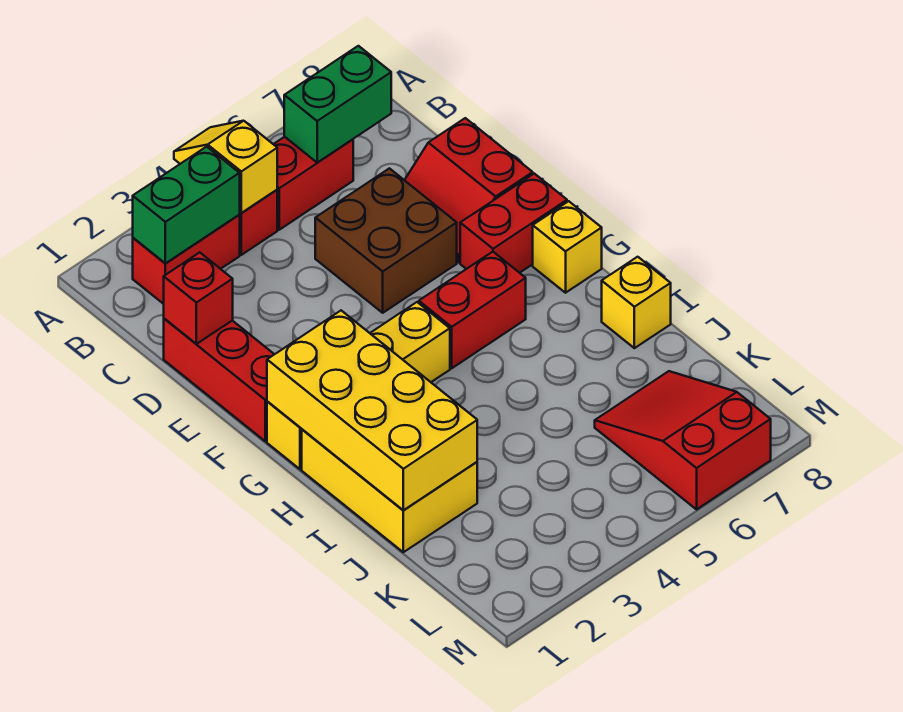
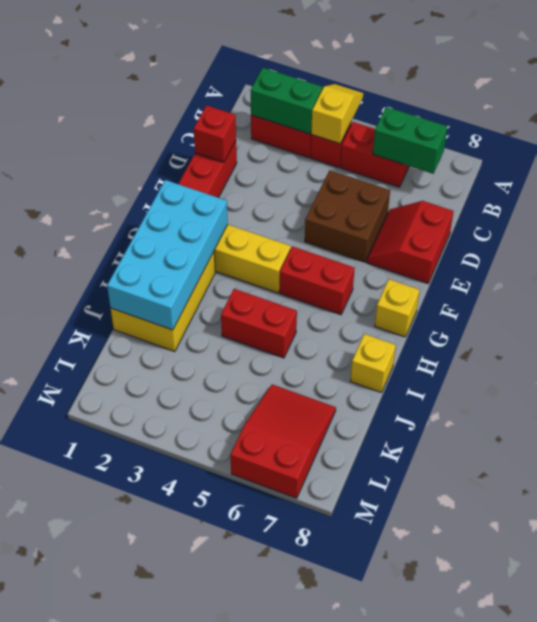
red 1x2 brick [460,174,567,273] -> red 1x2 brick moved to [221,289,297,358]
yellow 2x4 brick [267,311,477,510] -> cyan 2x4 brick [107,180,228,330]

